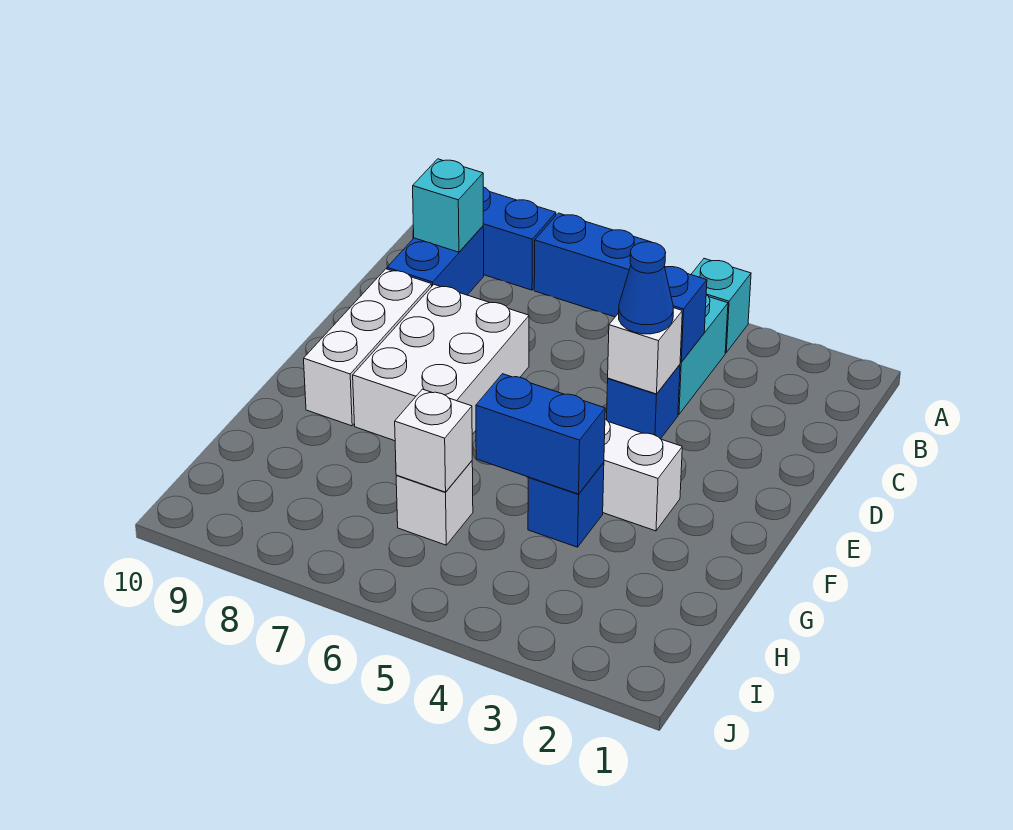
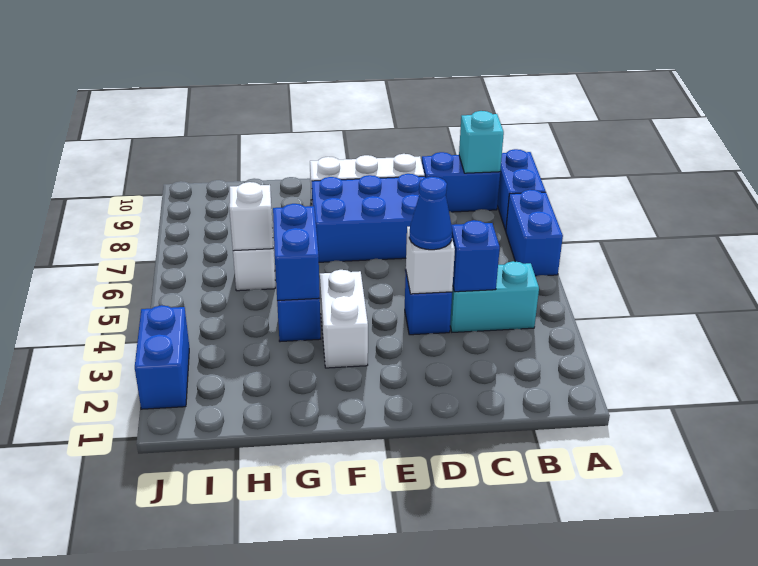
cyan 1x1 brick [691,259,751,353] -> none
white 2x3 brick [353,285,529,441] -> blue 2x3 brick [312,174,425,262]
none -> blue 1x2 brick [135,305,189,409]

